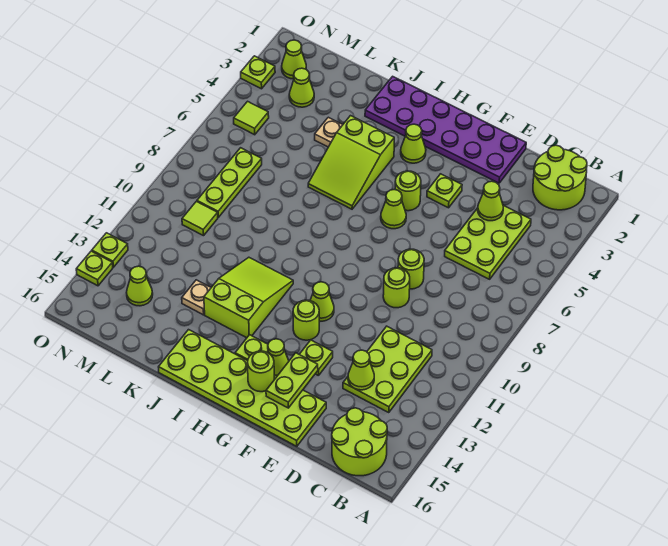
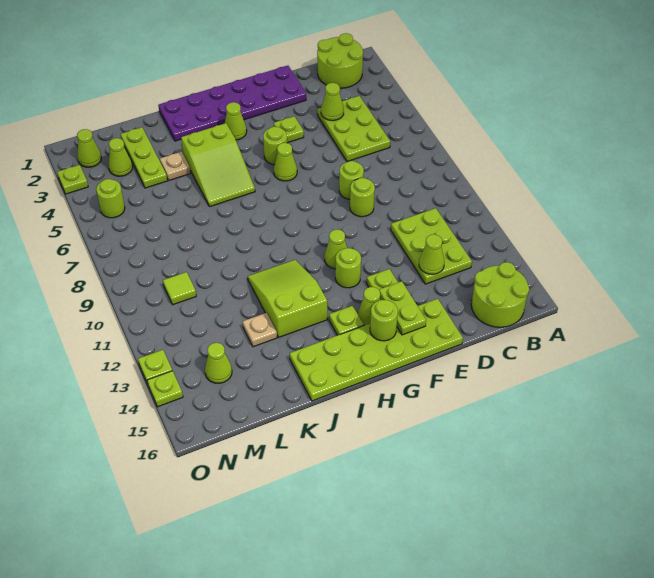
lime 1x3 plate [197,148,262,217] -> lime 1x3 plate moved to [121,127,167,188]
lime 1x1 tile [234,101,269,135] -> lime 1x1 round brick [96,179,125,218]

